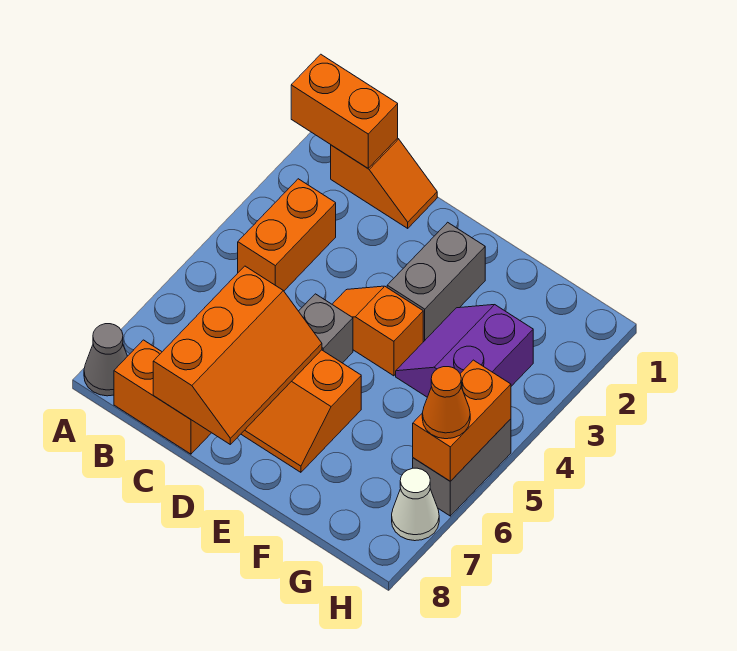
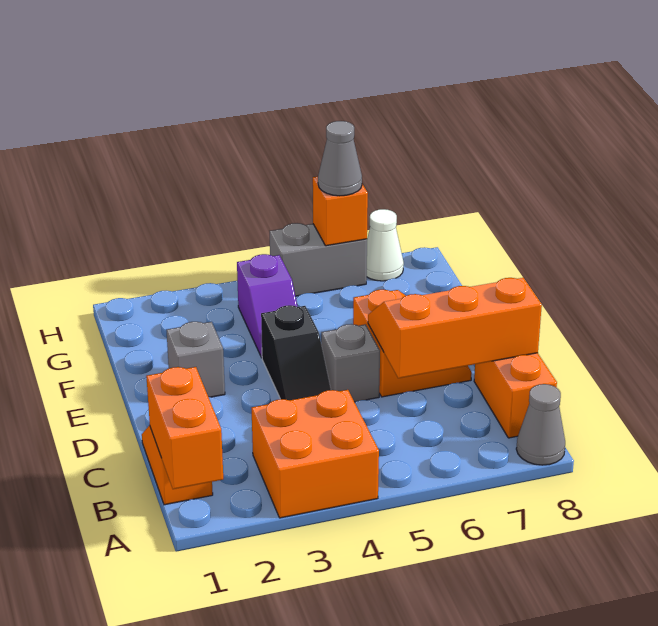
orange 1x2 brick [238,179,336,291] -> orange 2x2 brick [251,390,379,518]
orange 1x2 slope [332,286,423,376] -> black 1x2 slope [261,305,331,400]
grey 1x2 brick [387,222,485,342] -> grey 1x1 brick [166,322,225,397]
purple 2x2 slope [396,305,533,397] -> purple 1x2 slope [237,254,298,358]
orange 1x2 brick [413,360,511,481] -> orange 1x1 brick [313,176,368,246]
orange 1x1 cone [422,367,470,439] -> grey 1x1 cone [318,121,362,196]

